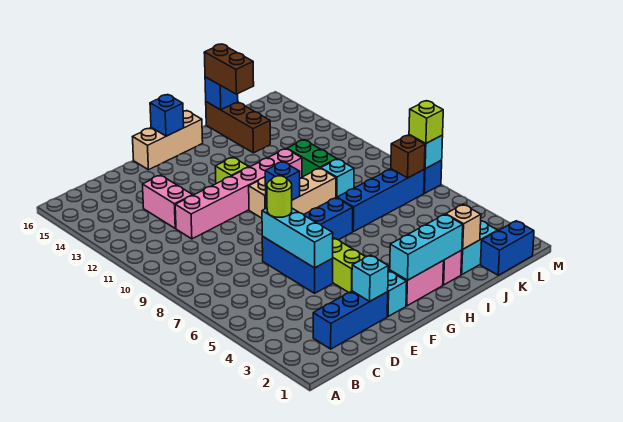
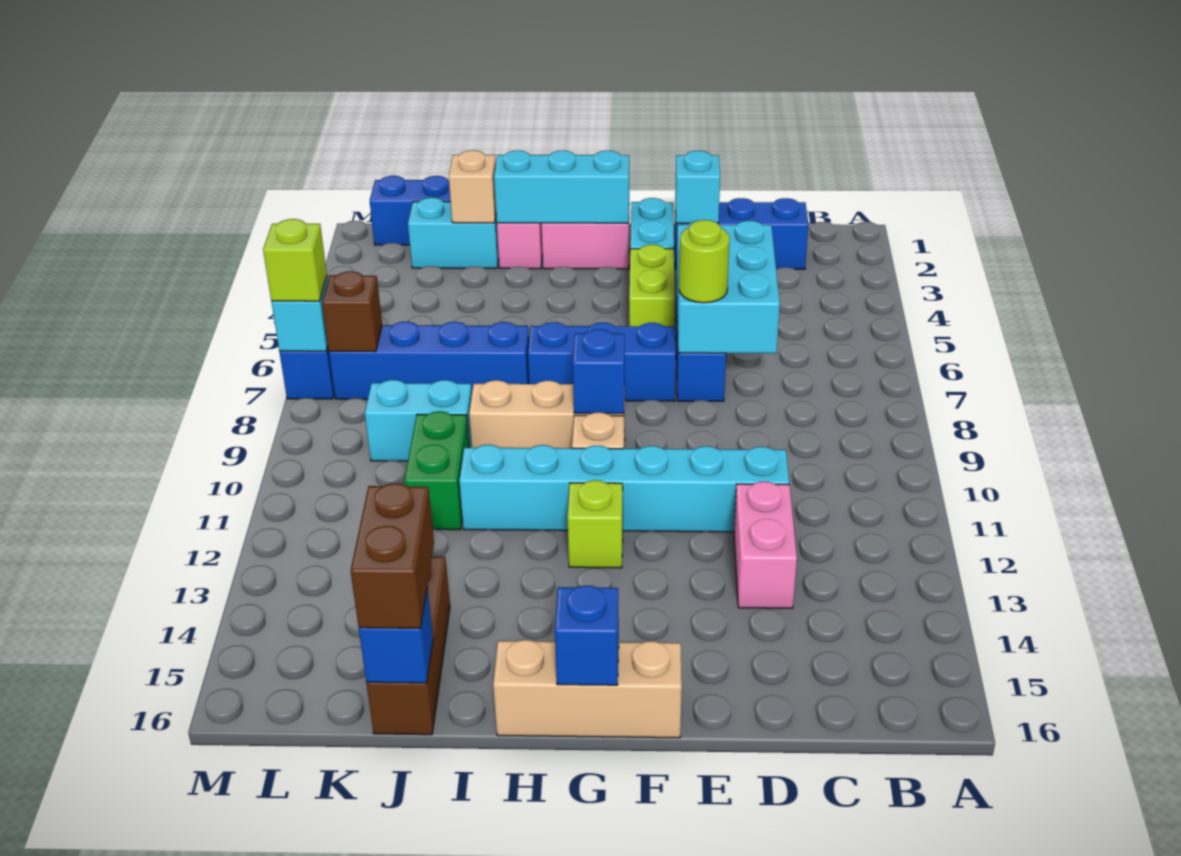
pink 1x6 brick [175,149,302,239] -> cyan 1x6 brick [459,445,789,532]
cyan 1x3 brick [262,208,333,268] -> cyan 2x3 brick [677,221,780,354]
cyan 1x1 brick [321,159,354,198] -> cyan 1x2 brick [365,380,472,461]

